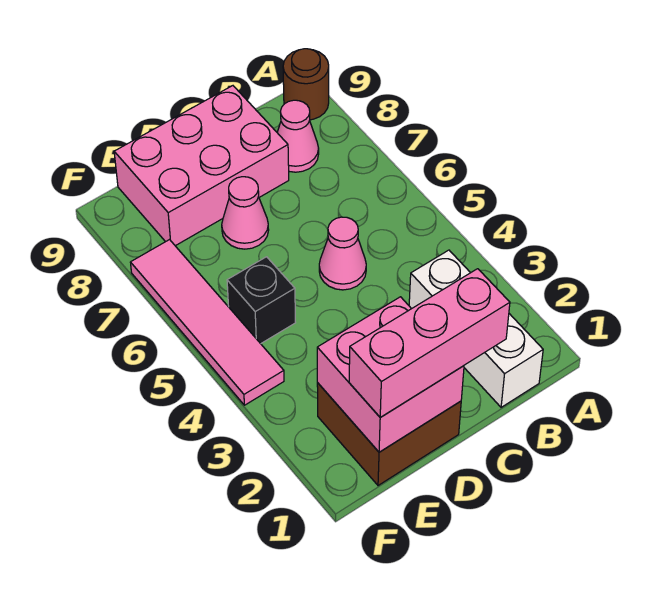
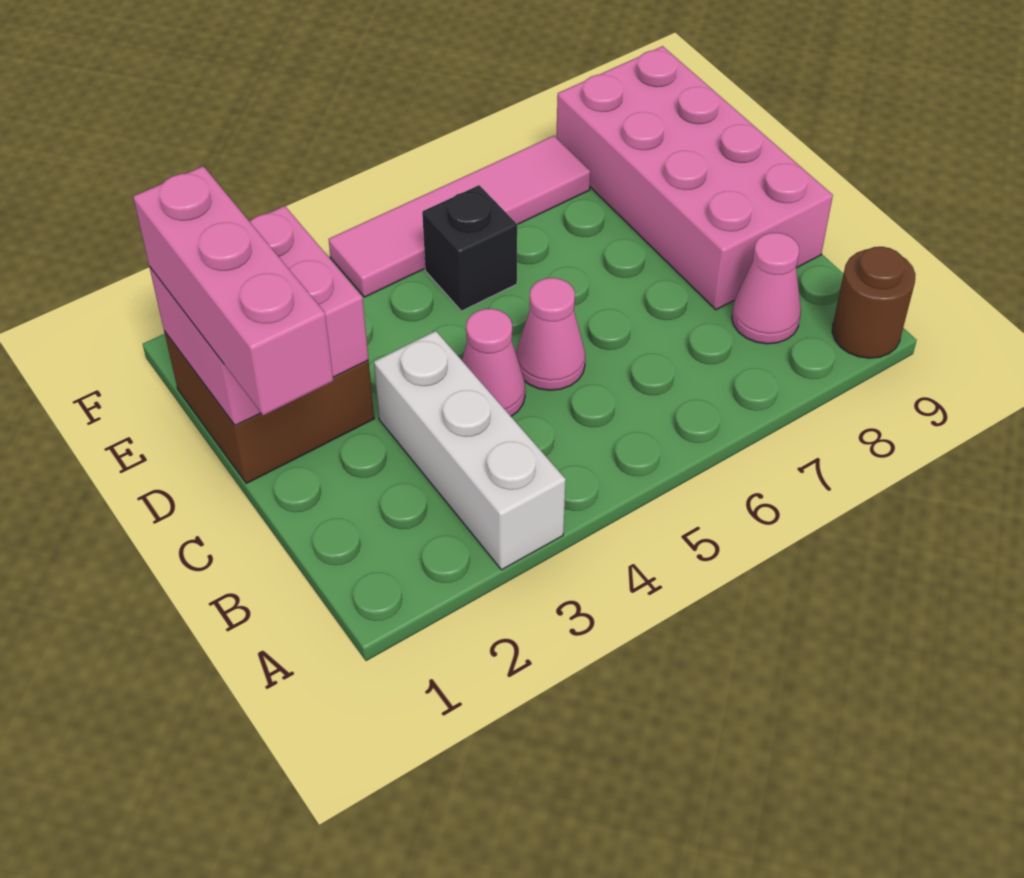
white 1x3 brick [409,250,543,407] -> white 1x3 brick turned to [374,331,566,570]
pink 2x3 brick [114,86,289,246] -> pink 2x4 brick [556,46,833,310]
pink 1x1 cone [222,177,269,249] -> pink 1x1 cone moved to [462,309,525,416]

